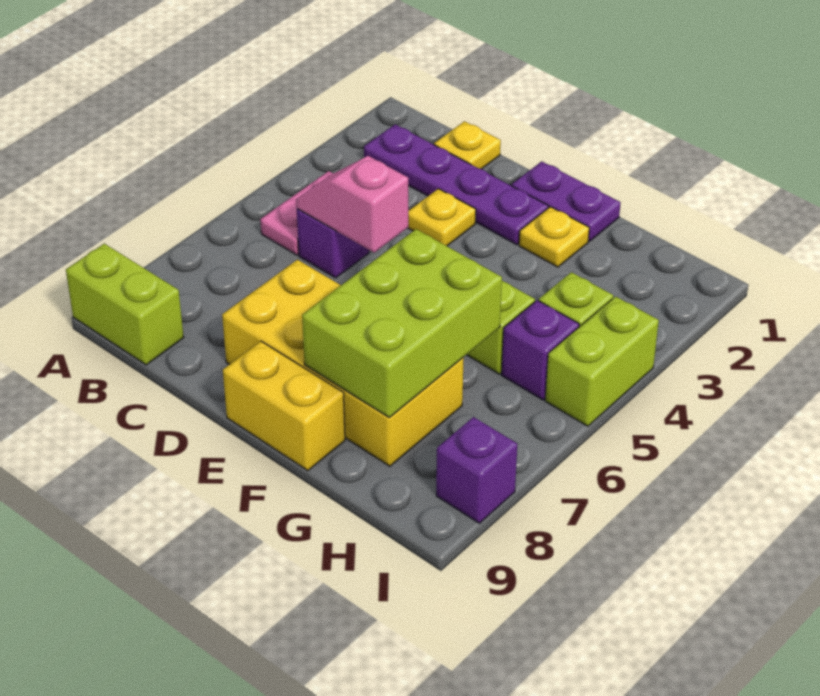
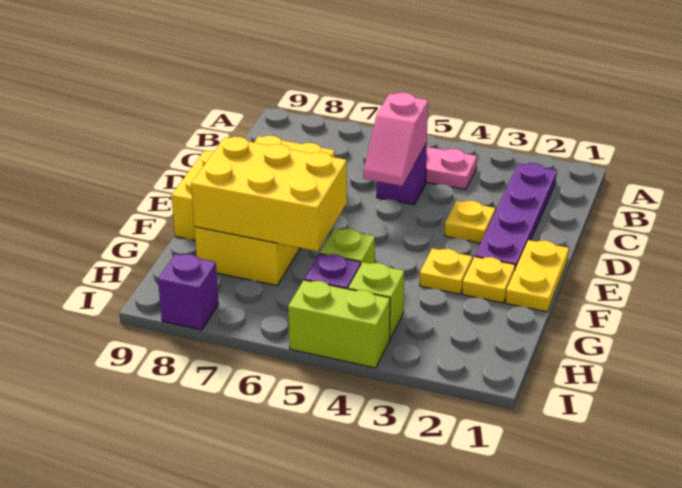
lime 1x2 brick [66,244,184,365] -> none
yellow 1x1 plate [434,121,501,169] -> yellow 1x1 plate moved to [420,248,472,294]
pink 1x2 slope [296,156,408,253] -> pink 1x2 slope turned to [363,93,428,186]
purple 1x2 plate [512,161,620,241] -> yellow 1x2 plate [506,240,569,312]
lime 2x3 brick [302,229,502,417] -> yellow 2x3 brick [191,137,347,251]

